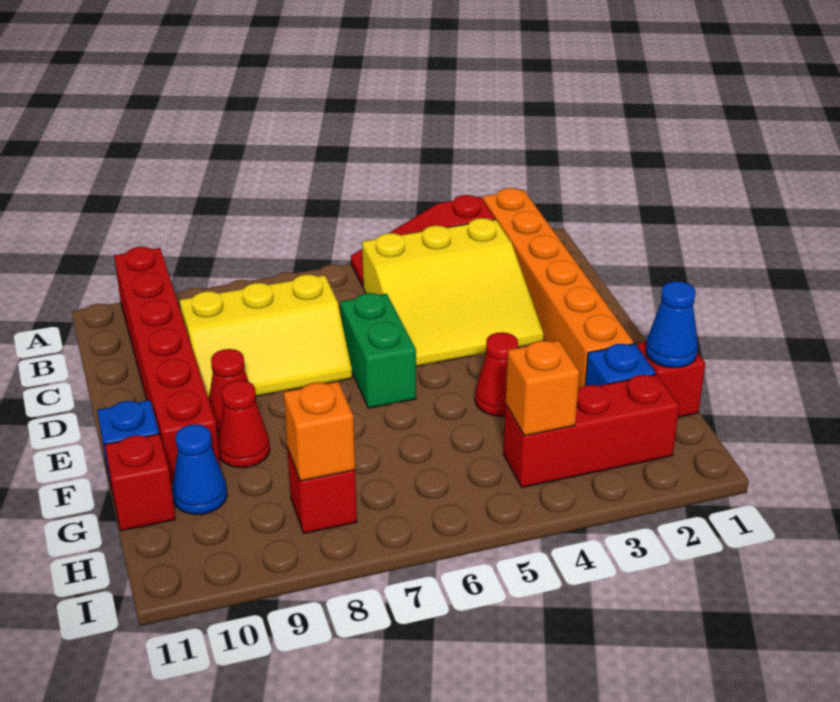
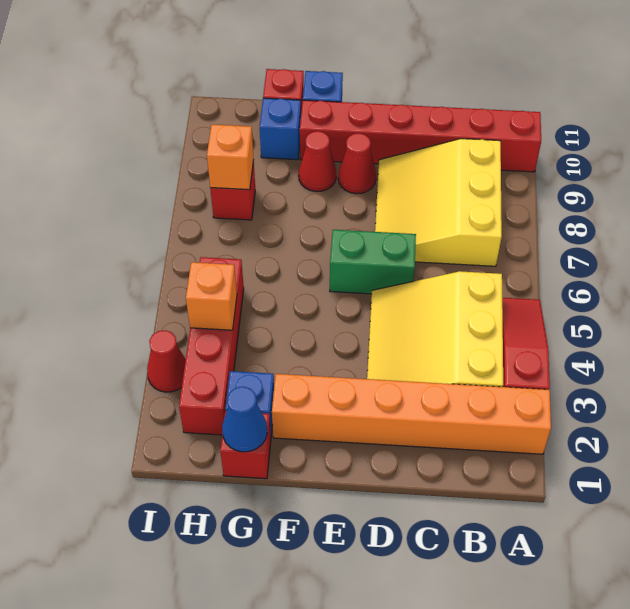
yellow 2x3 slope [180,274,352,399] -> yellow 3x3 slope [375,139,502,266]
red 1x1 cone [475,332,518,416] -> red 1x1 cone moved to [147,330,186,392]
blue 1x1 cone [172,424,227,515] -> blue 1x1 brick [260,98,301,160]
red 1x3 brick [503,374,679,487] -> red 1x4 brick [179,257,244,435]

